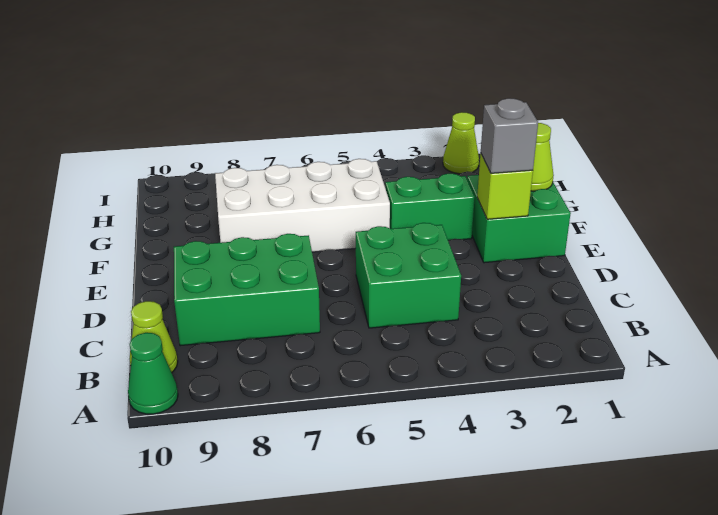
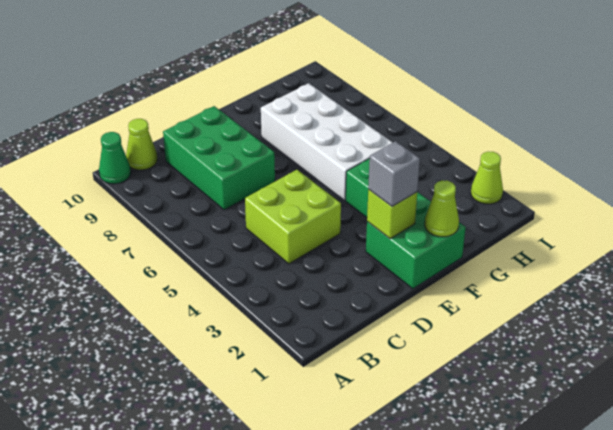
green 2x2 brick [356,223,461,328] -> lime 2x2 brick [245,170,341,264]

